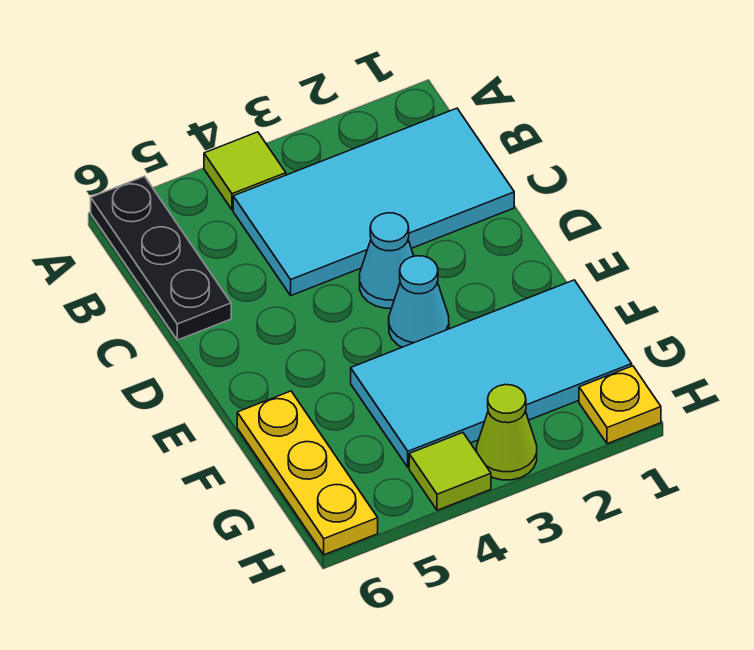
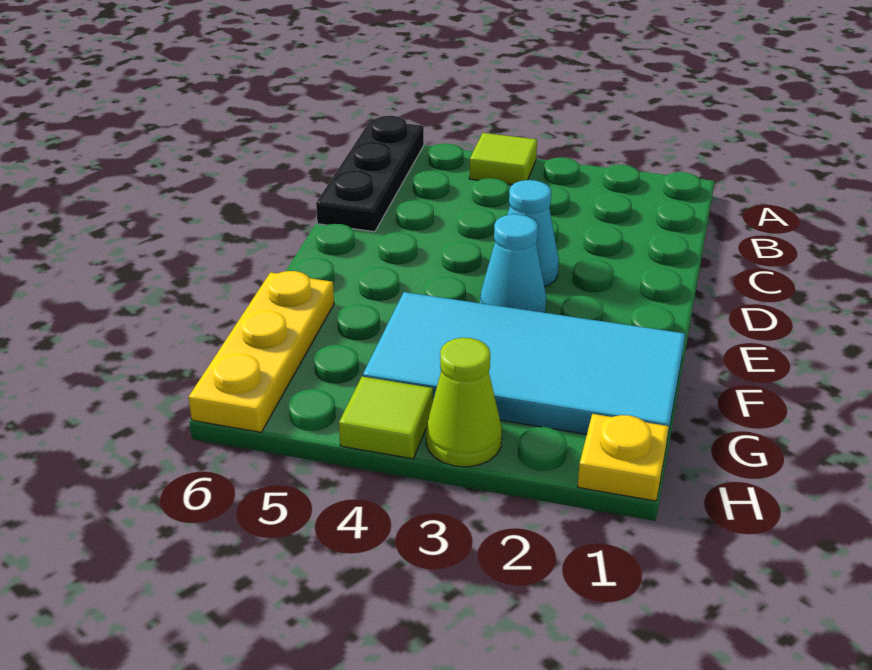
cyan 2x4 tile [233,108,514,295] -> none

